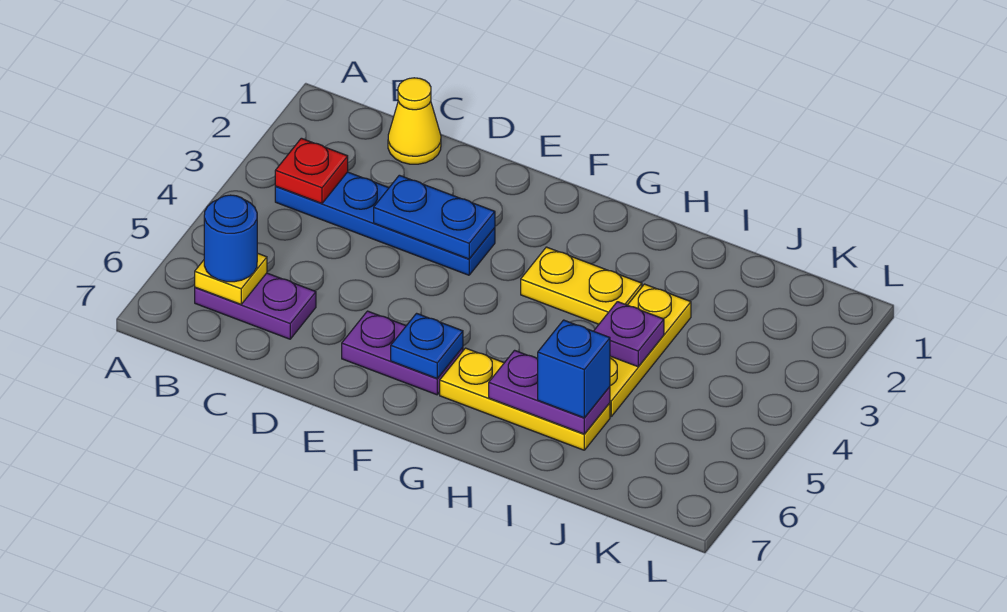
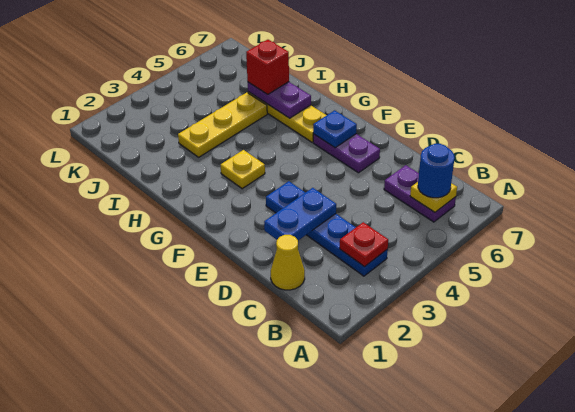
blue 1x2 plate [374,175,495,259] -> blue 1x2 plate turned to [264,188,336,240]
yellow 1x2 plate [521,247,642,324] -> yellow 1x1 plate [221,150,265,189]
purple 1x1 plate [594,302,664,367] -> none
blue 1x1 brick [538,320,610,418] -> red 1x1 brick [246,40,289,94]

